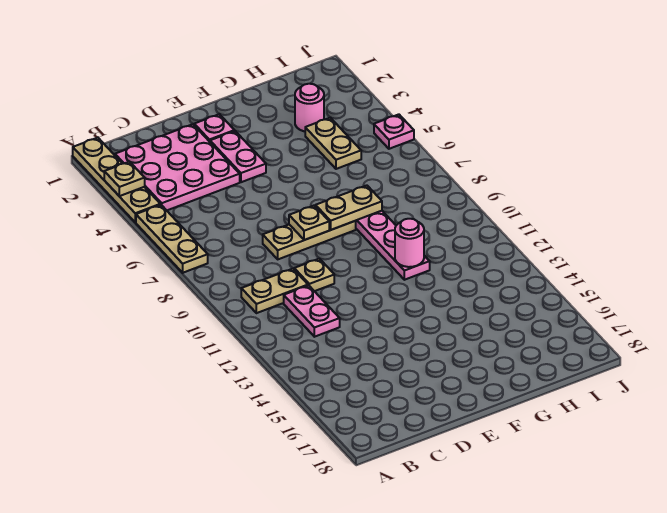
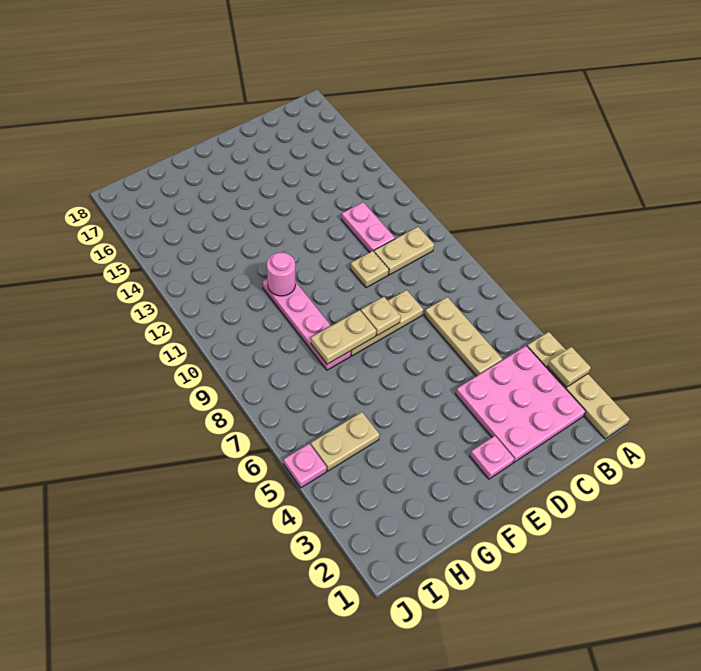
tan 1x3 plate [136,205,208,273] -> tan 1x3 plate moved to [424,297,502,376]
pink 1x2 plate [210,131,266,182] -> none
pink 1x1 round brick [295,84,324,131] -> none
tan 1x2 plate [305,118,361,169] -> tan 1x2 plate turned to [311,412,380,471]

